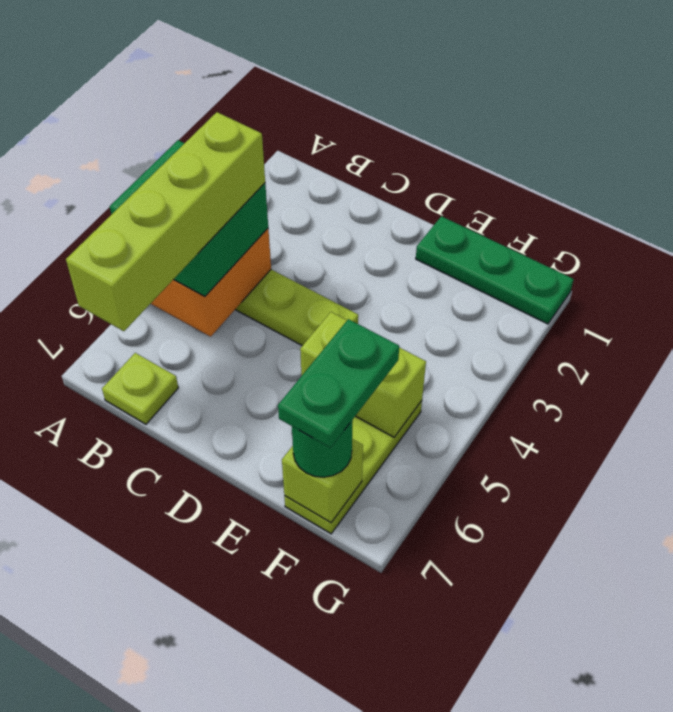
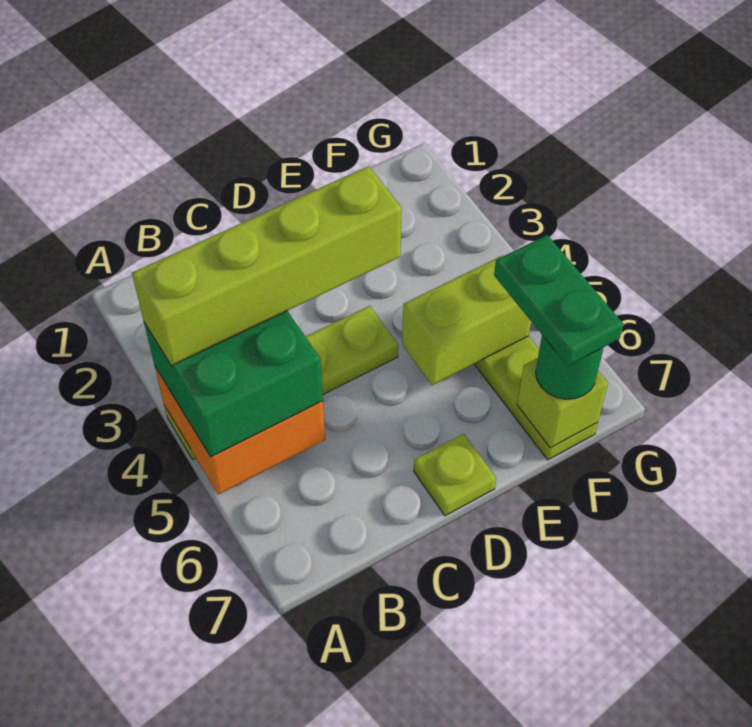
lime 1x4 brick [66,112,265,331] -> lime 1x4 brick turned to [132,166,402,366]
lime 1x1 plate [102,353,178,424] -> lime 1x1 plate moved to [414,434,496,516]
green 1x3 plate [416,216,574,324] -> none

